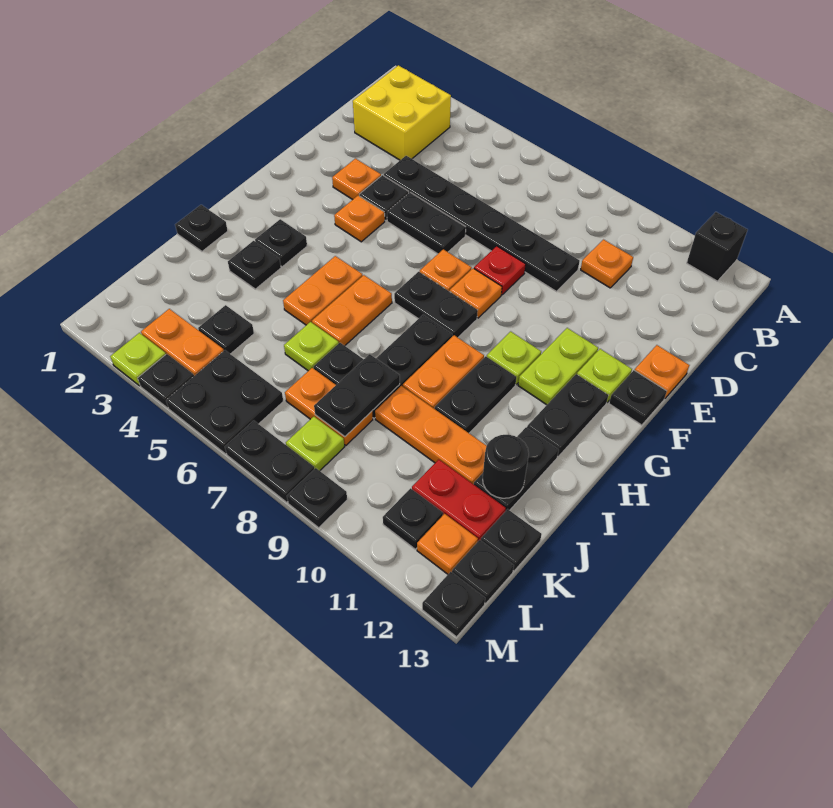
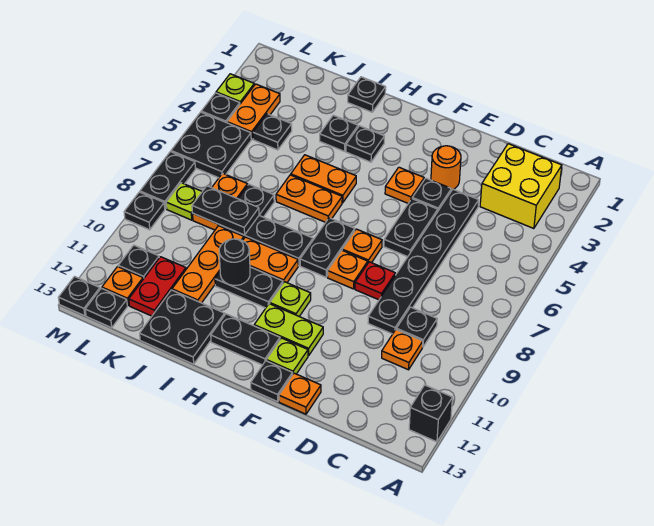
orange 1x1 plate [332,159,381,200] -> orange 1x1 round brick [431,146,461,190]
black 1x2 plate [474,427,559,511] -> black 2x2 plate [140,290,225,364]
lime 1x1 plate [284,322,339,371] -> none
black 1x1 round brick [483,435,529,498] -> black 1x1 round brick moved to [219,239,250,285]
black 1x1 plate [481,509,542,571] -> black 1x1 plate moved to [396,307,437,346]

